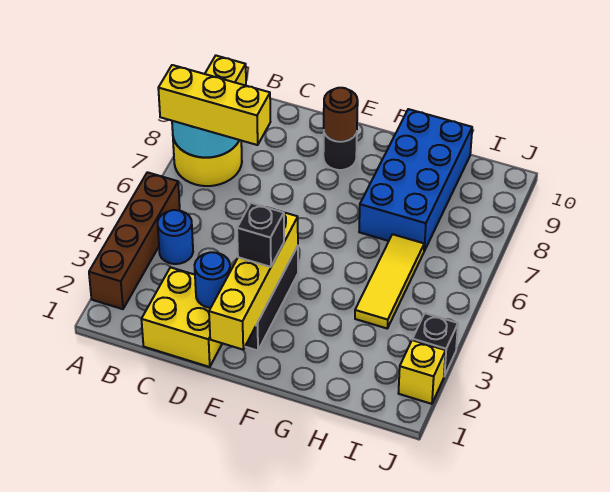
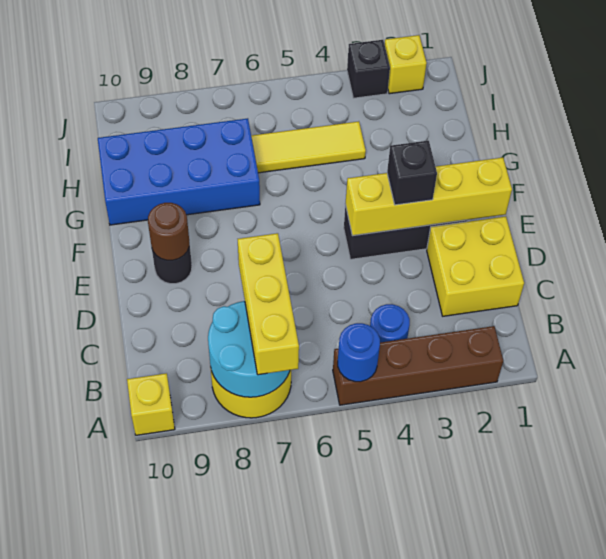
blue 1x1 round brick [195,252,230,308] -> blue 1x1 round brick moved to [338,323,380,382]

